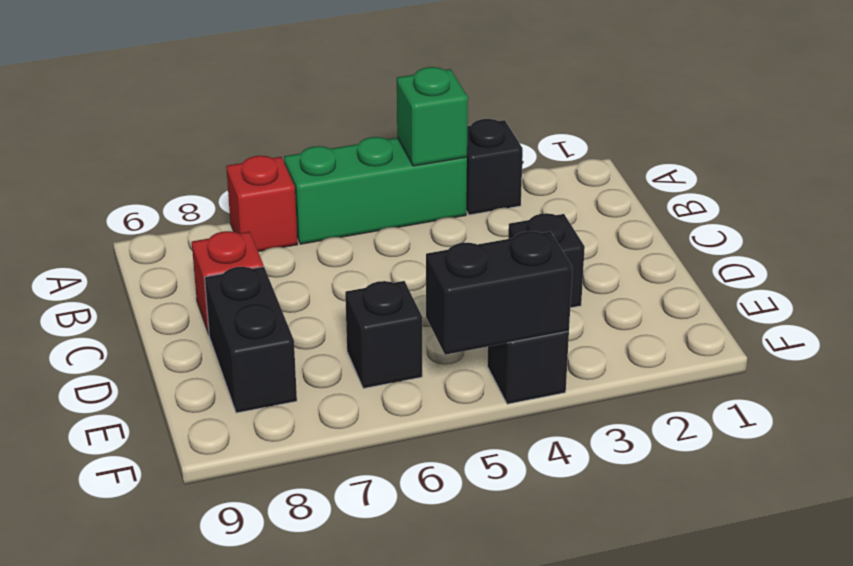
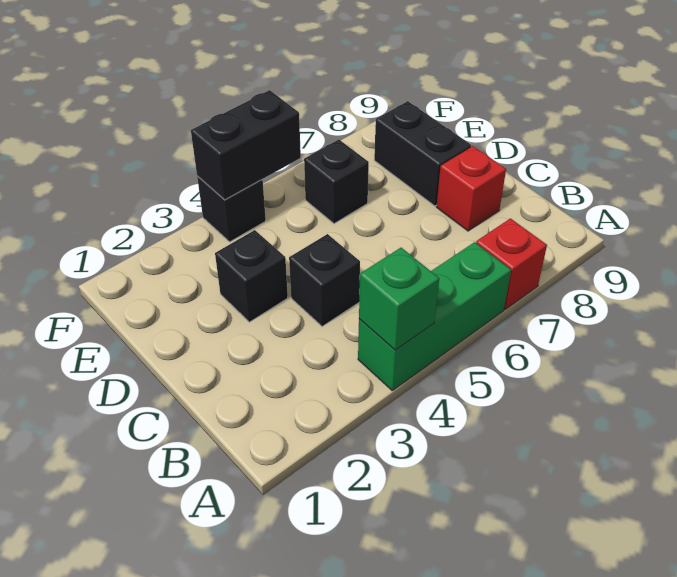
black 1x1 brick [466,119,523,215] -> black 1x1 brick moved to [289,234,360,327]

